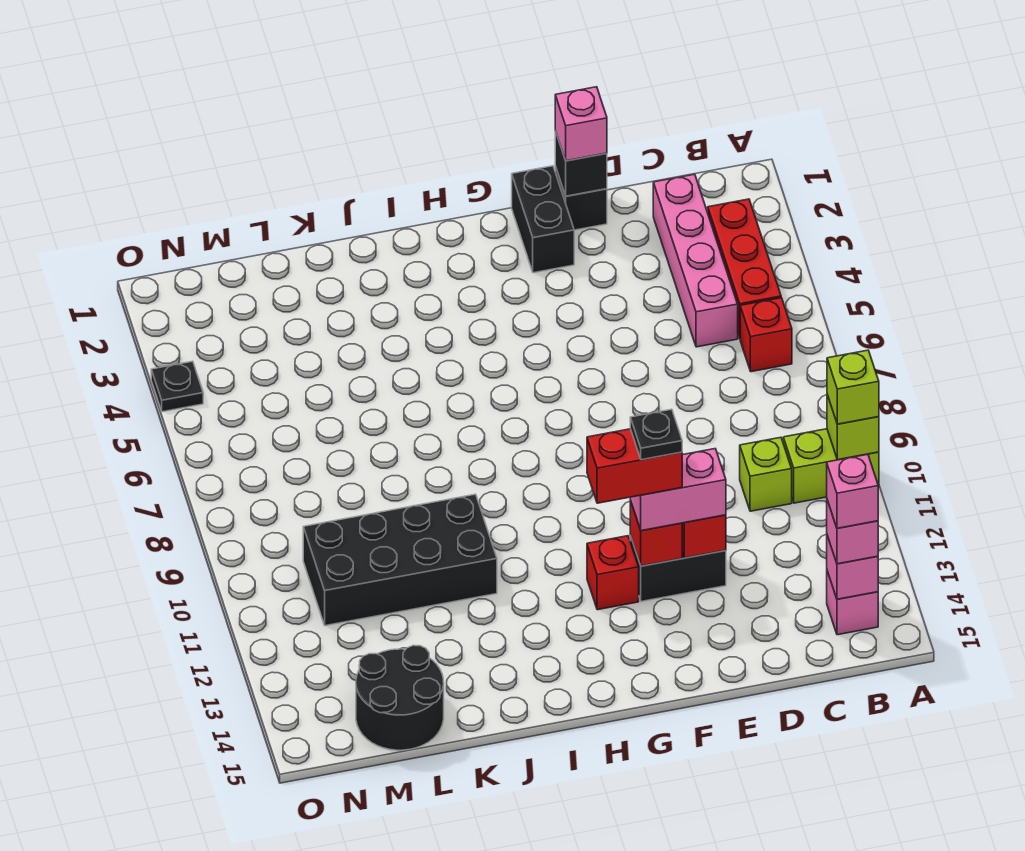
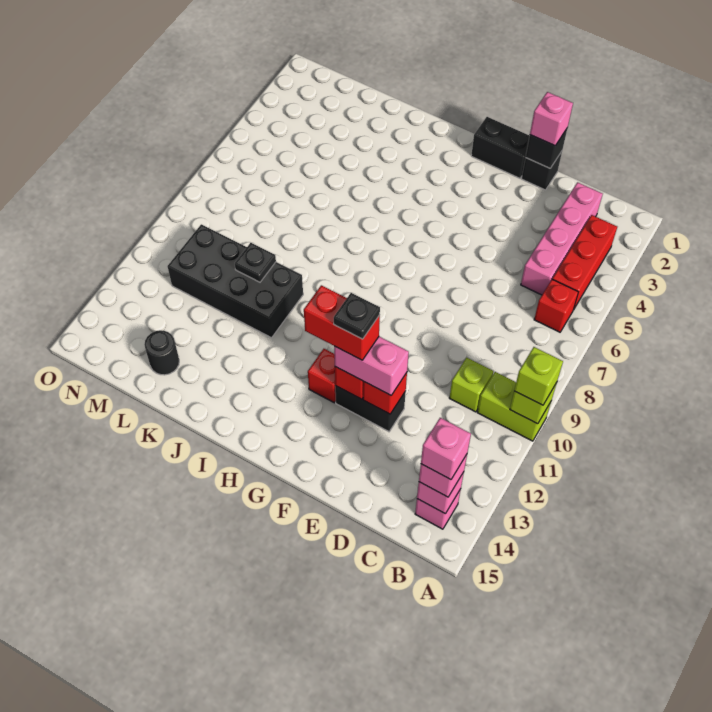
black 1x2 brick [512,166,574,273] -> black 1x2 brick turned to [471,117,530,178]
black 2x2 round brick [356,645,444,750] -> black 1x1 round brick [144,330,179,375]
black 1x1 plate [151,361,203,412] -> black 1x1 plate moved to [235,243,276,282]

